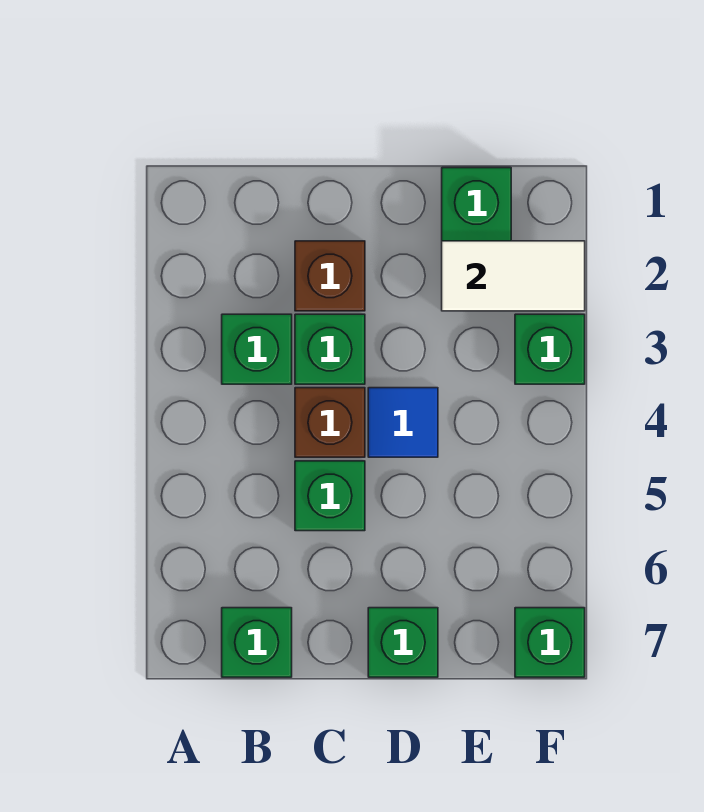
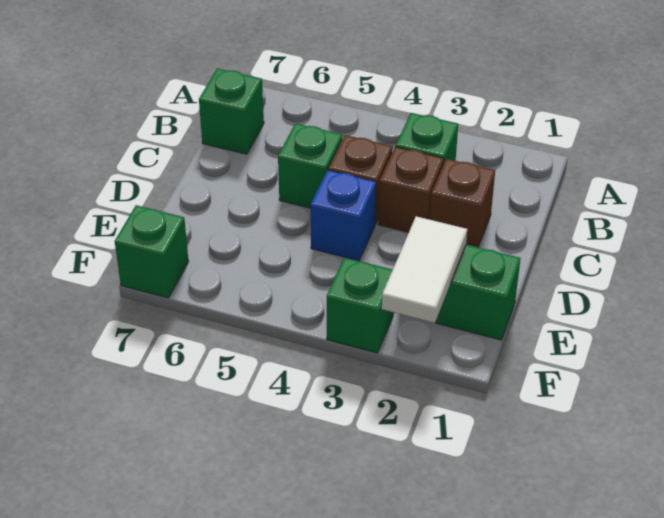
green 1x1 brick [295,314,365,384] -> brown 1x1 brick [378,147,444,232]
blue 1x1 tile [368,388,438,457] -> blue 1x1 brick [311,170,376,261]
green 1x1 brick [368,608,438,677] -> none

